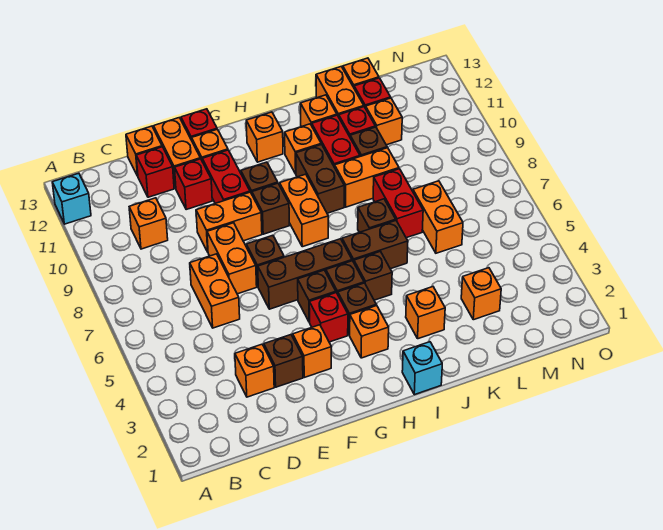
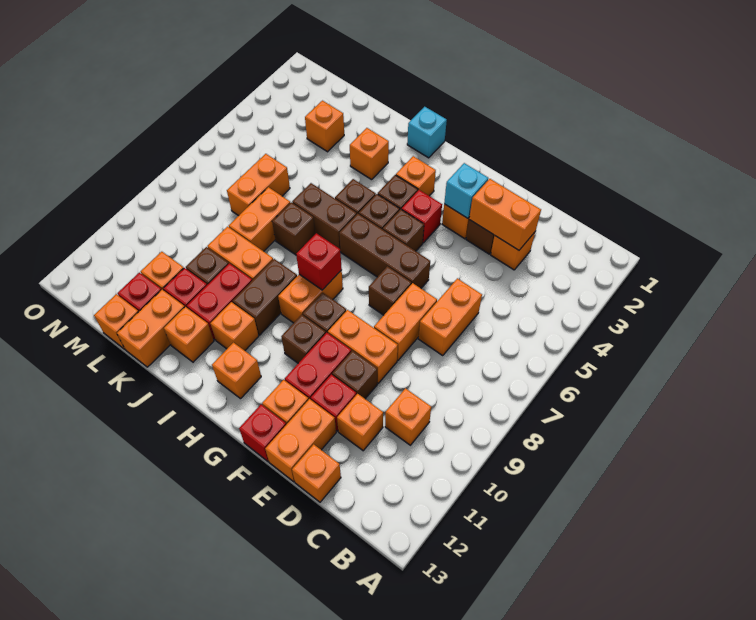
cyan 1x1 brick [52,173,91,224] -> cyan 1x1 brick moved to [444,163,488,218]
none -> orange 1x2 brick [469,179,541,250]
none -> orange 1x1 brick [337,394,383,451]
red 1x1 brick [136,147,174,197] -> red 1x1 brick moved to [296,233,342,290]
none -> brown 1x1 brick [332,351,377,399]
red 1x2 brick [373,169,423,238] -> orange 1x2 brick [229,187,290,251]

